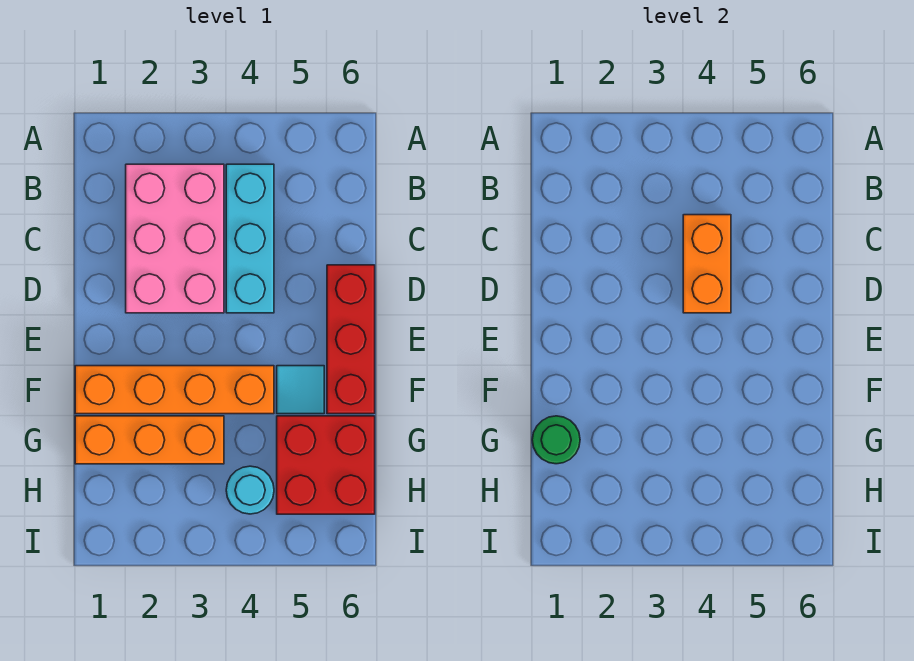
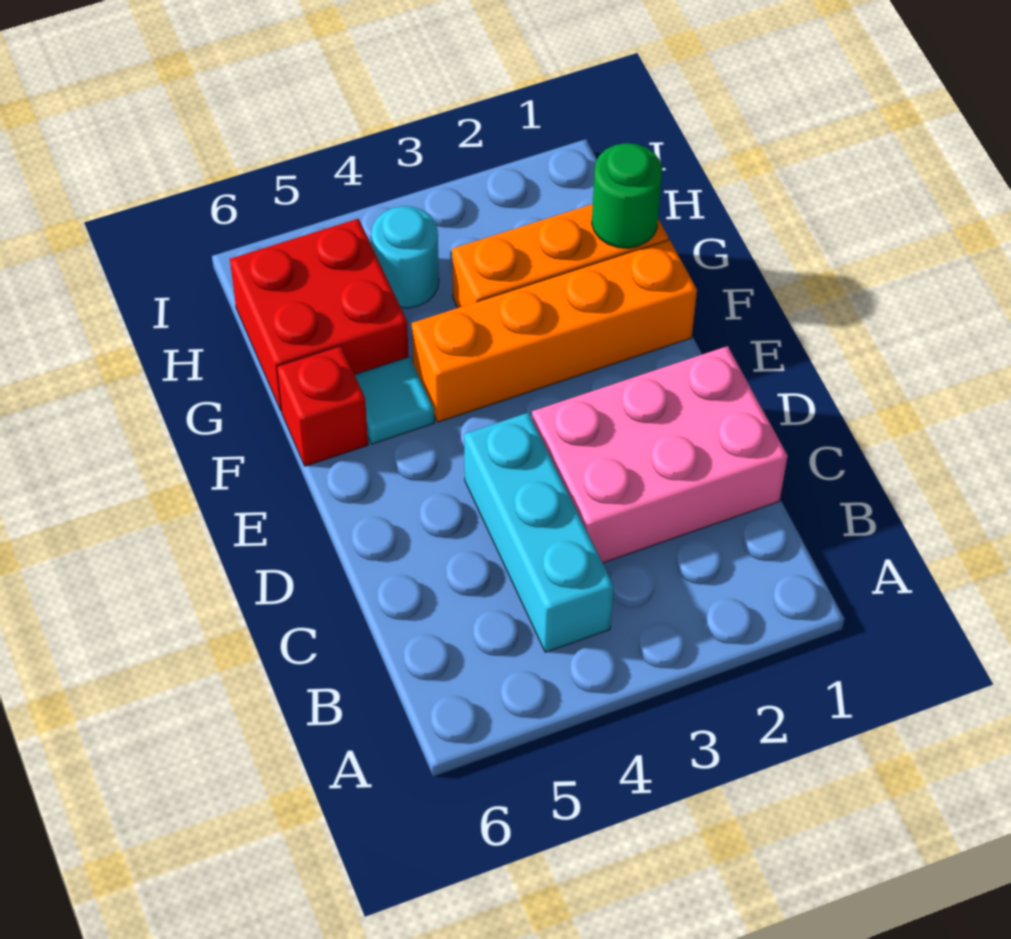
pink 2x3 brick [126,164,224,313] -> pink 2x3 brick turned to [532,346,788,563]
orange 1x2 brick [683,215,731,313] -> none
red 1x3 brick [327,265,375,414] -> red 1x1 brick [277,346,368,466]

